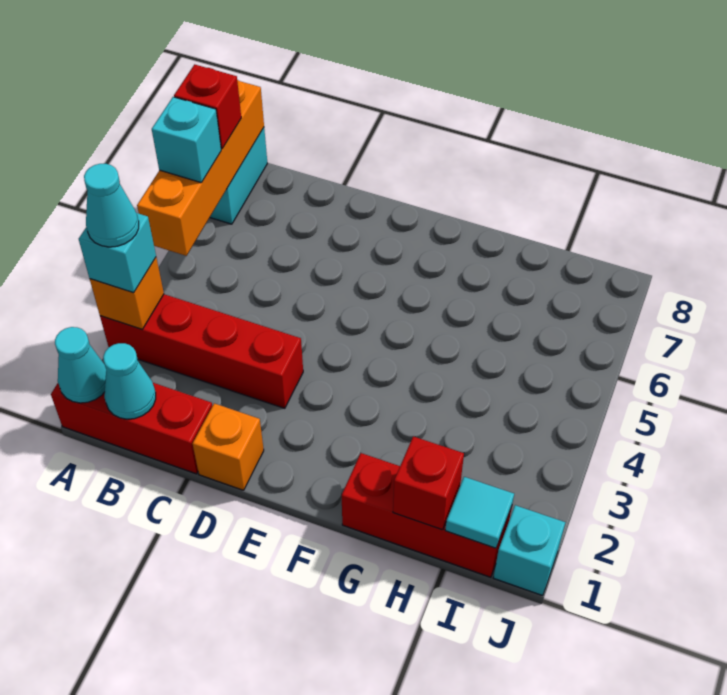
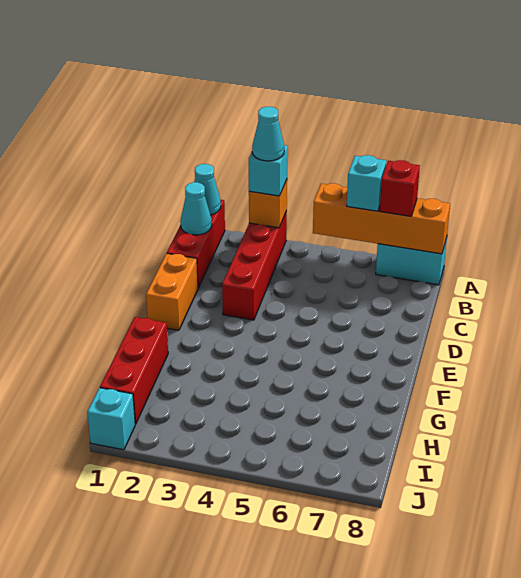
orange 1x1 brick [193,403,264,490] -> orange 1x2 brick [146,253,198,330]
red 1x1 brick [393,436,464,530] -> none
cyan 1x1 tile [445,477,514,548] -> none

